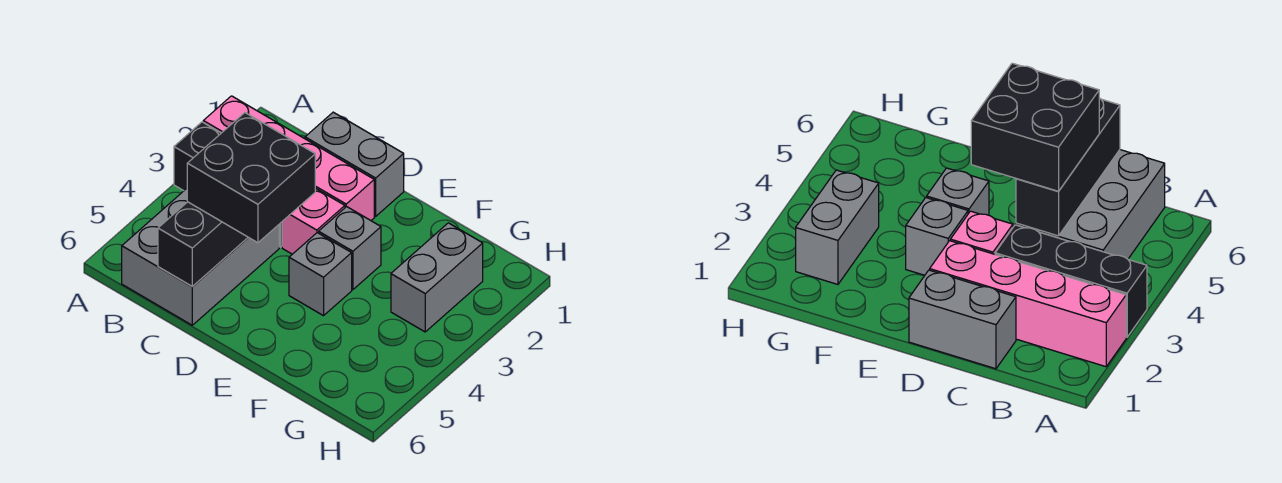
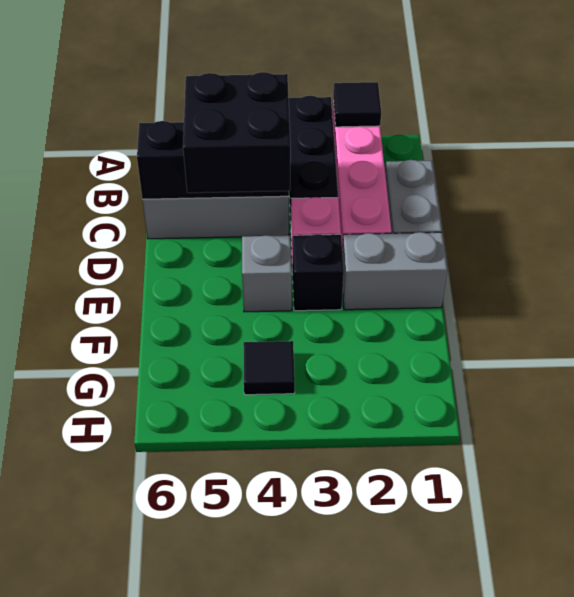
none -> black 1x1 tile [333,82,381,127]
grey 1x1 brick [319,207,381,290] -> black 1x1 brick [292,234,344,311]
grey 1x2 brick [391,223,483,332] -> grey 1x2 brick moved to [342,232,447,310]
none -> black 1x1 tile [243,341,295,395]

